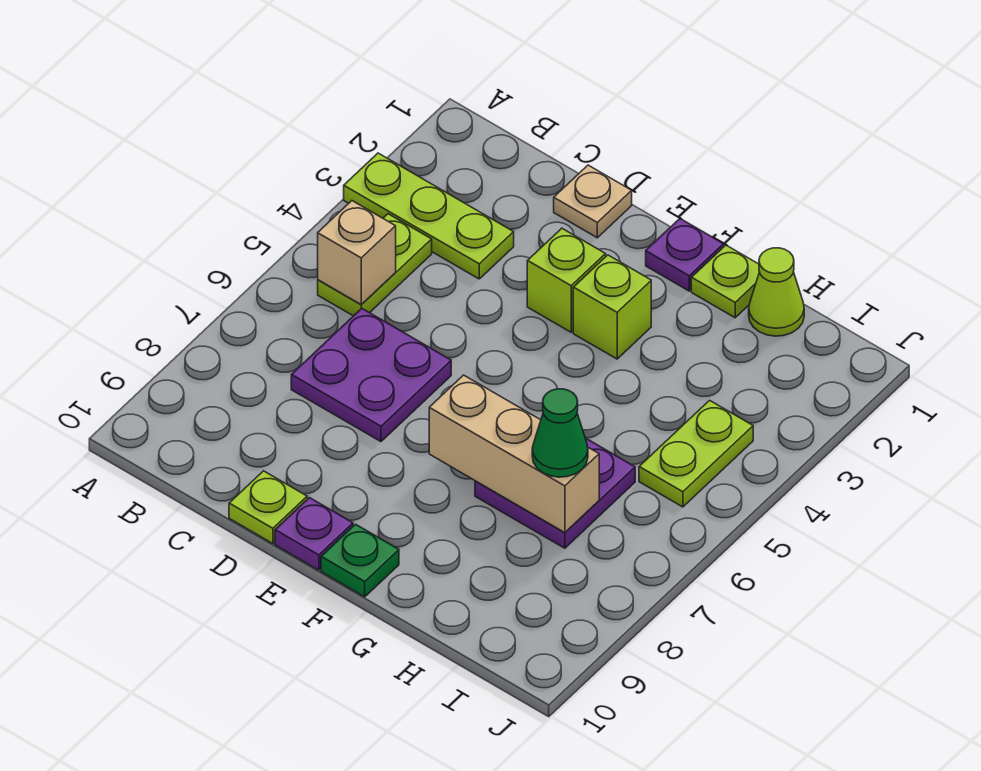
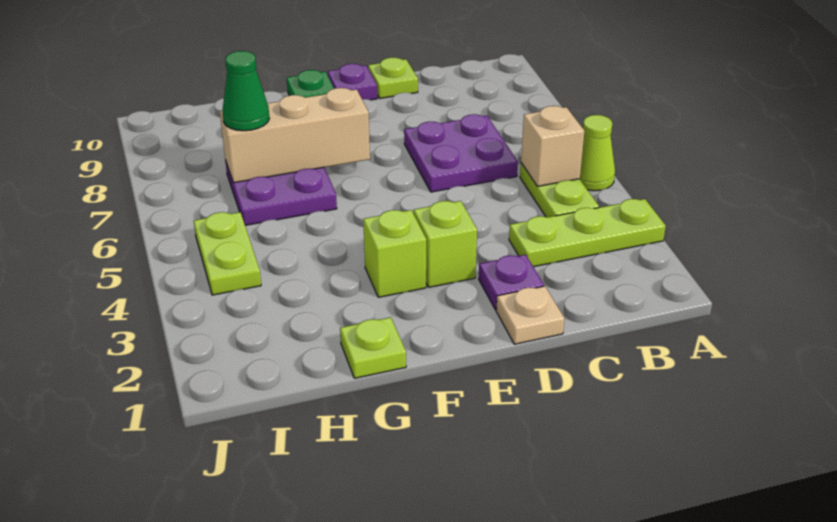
purple 1x1 plate [646,219,724,291] -> purple 1x1 plate moved to [479,255,544,310]
lime 1x1 cone [749,248,804,336] -> lime 1x1 cone moved to [580,115,615,191]

